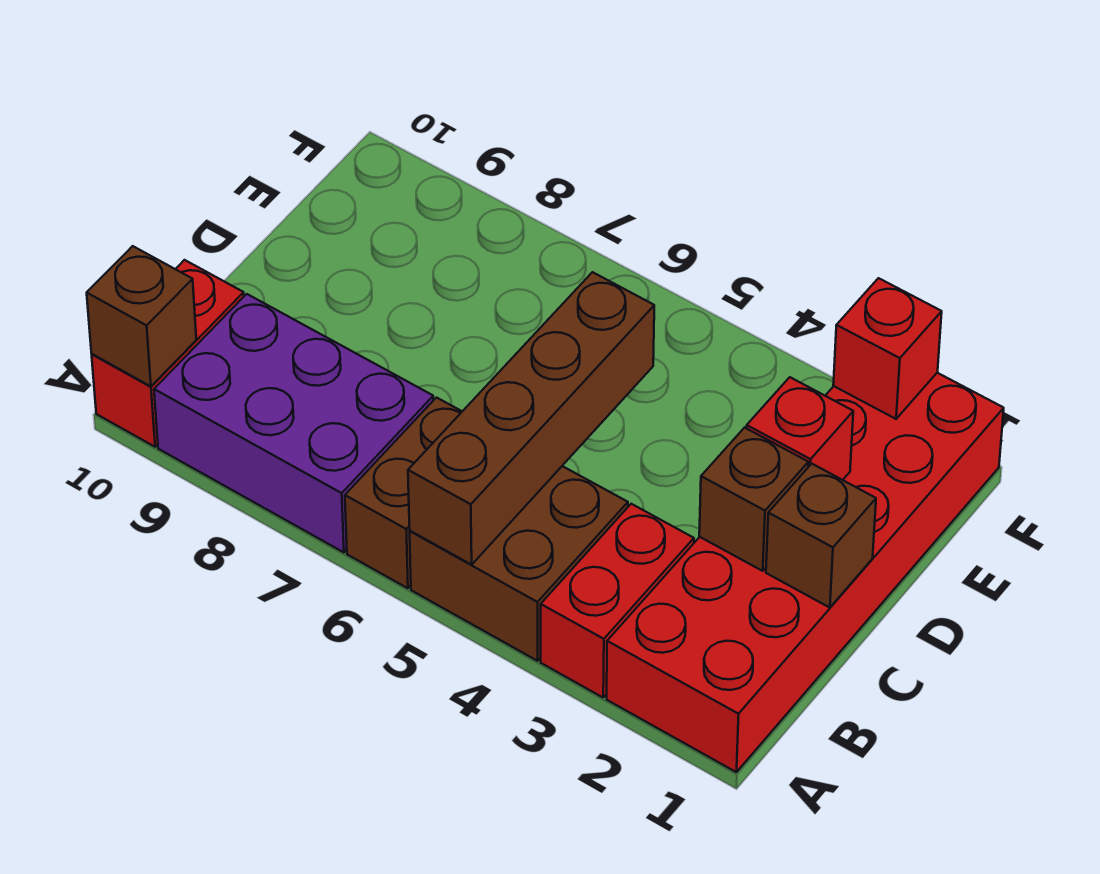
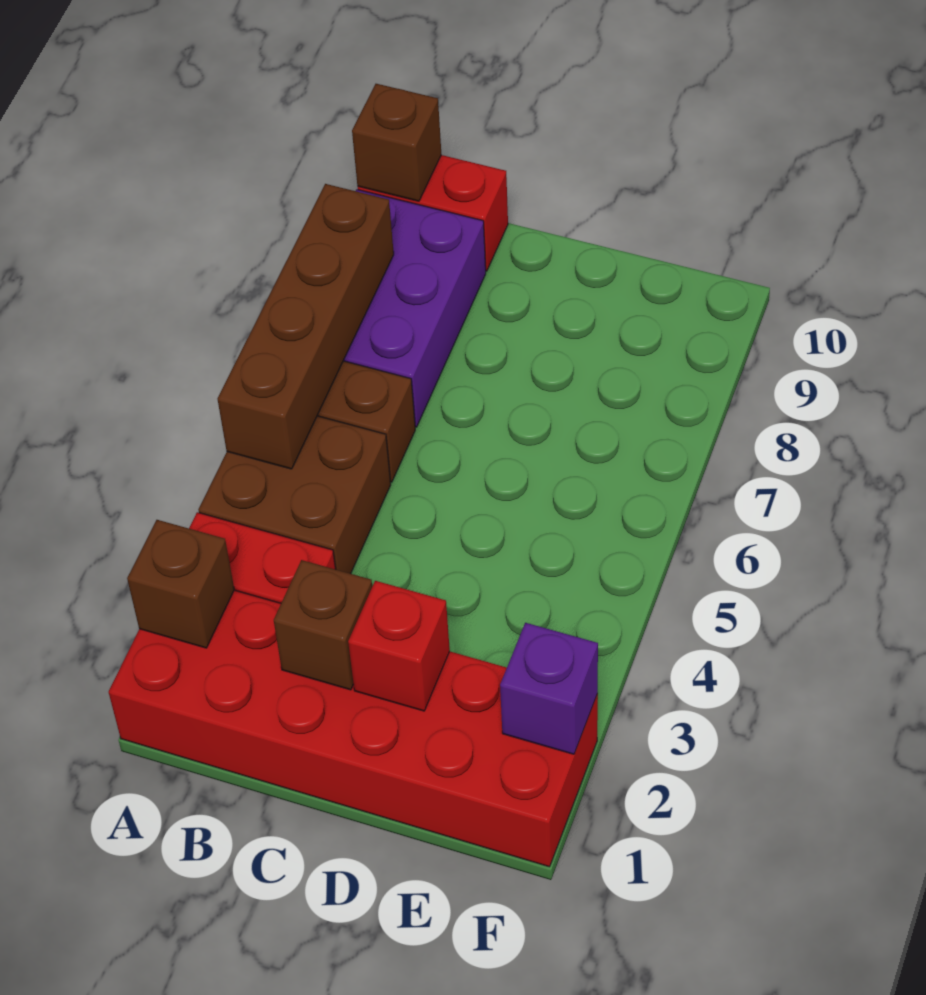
brown 1x4 brick [408,272,654,565] -> brown 1x4 brick turned to [218,184,394,469]
brown 1x1 brick [766,464,876,608] -> brown 1x1 brick moved to [127,520,234,648]
red 1x1 brick [833,278,942,419] -> purple 1x1 brick [500,623,598,754]

